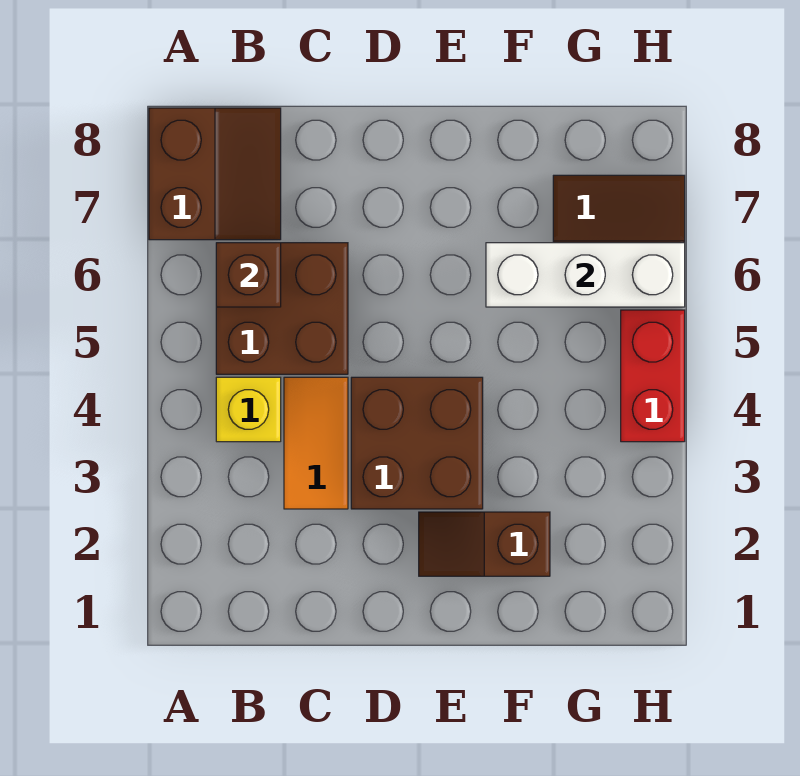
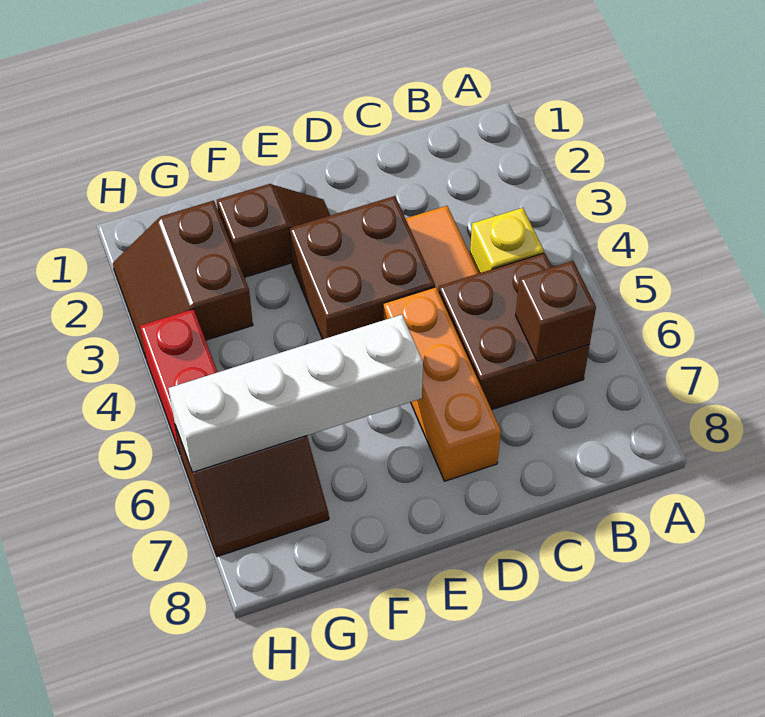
brown 2x2 slope [149,108,281,240] -> brown 2x2 slope moved to [113,201,253,357]
none -> orange 1x3 brick [384,287,501,481]
white 1x3 brick [486,243,685,307] -> white 1x4 brick [168,315,423,472]

